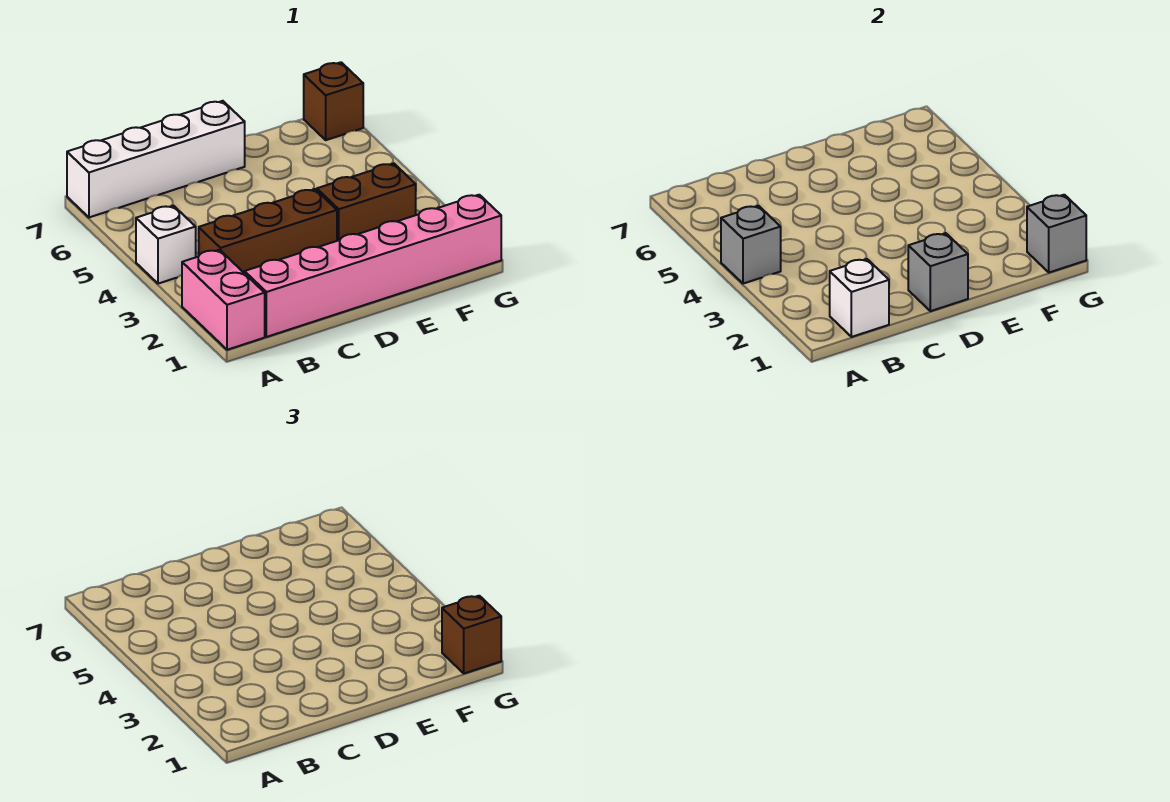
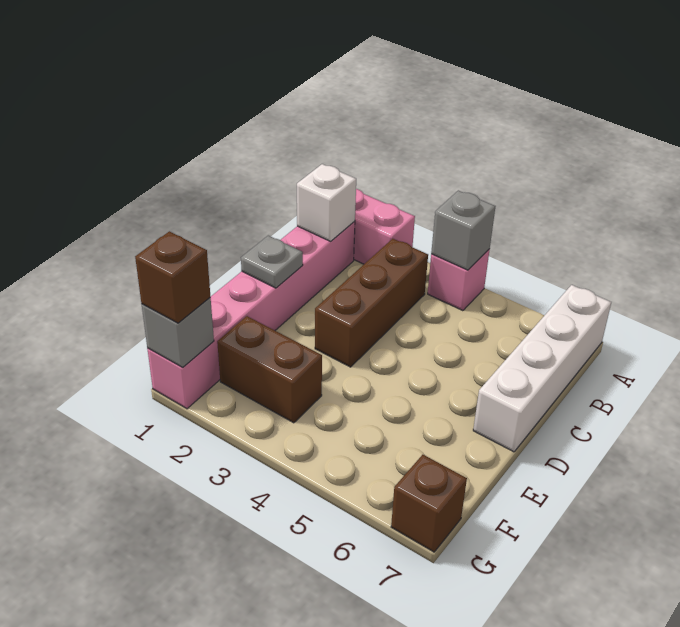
white 1x1 brick [136,206,196,284] -> pink 1x1 brick [428,249,490,311]
grey 1x1 brick [908,233,968,311] -> grey 1x1 plate [241,236,303,288]
brown 1x2 brick [317,163,416,241] -> brown 1x2 brick turned to [217,316,322,423]

